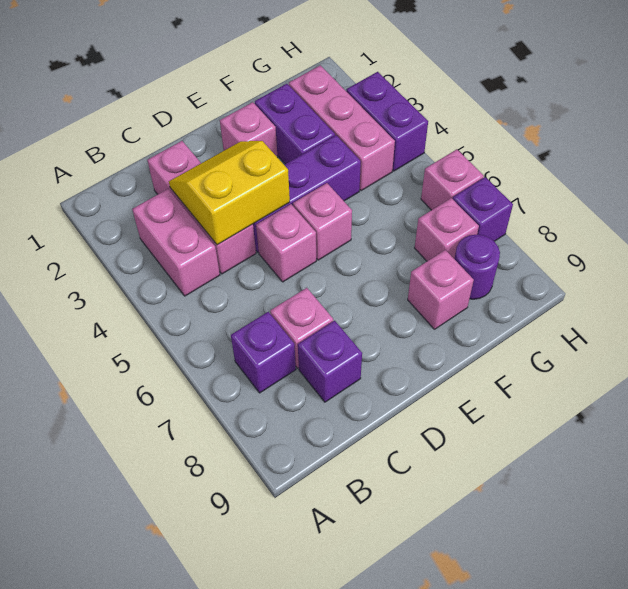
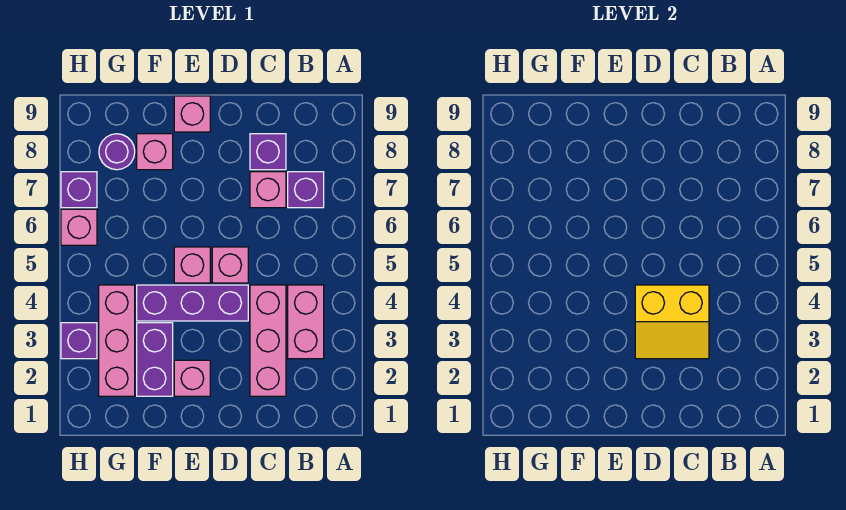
pink 1x1 brick [415,198,479,261] -> pink 1x1 brick moved to [174,96,210,132]
purple 1x2 brick [346,72,428,171] -> purple 1x1 brick [61,323,97,359]

